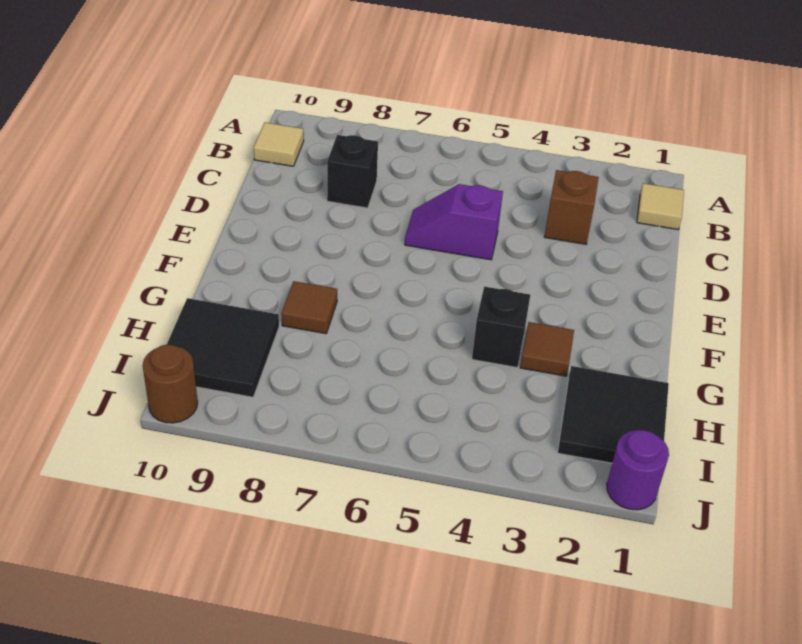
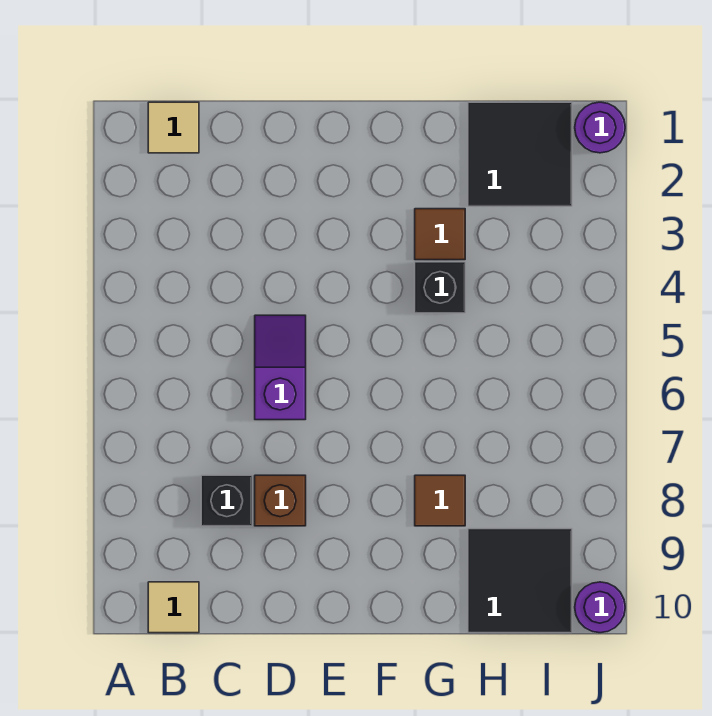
brown 1x1 brick [545,170,599,244] -> brown 1x1 brick moved to [255,475,306,526]
purple 1x2 slope [405,184,503,260] -> purple 1x2 slope turned to [255,315,306,420]
brown 1x1 round brick [143,345,198,423] -> purple 1x1 round brick [575,582,625,633]

